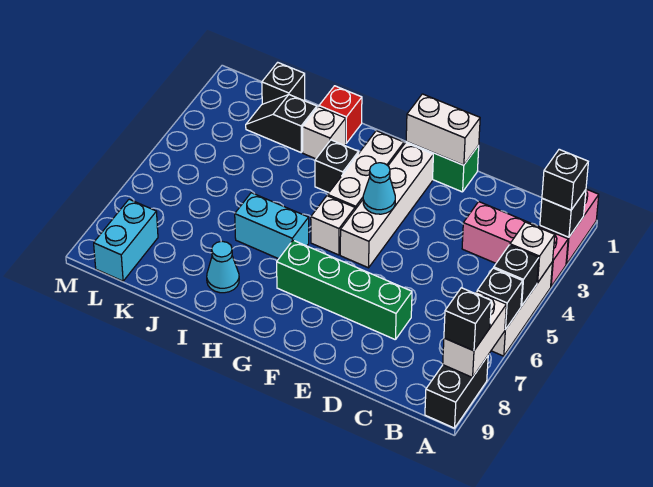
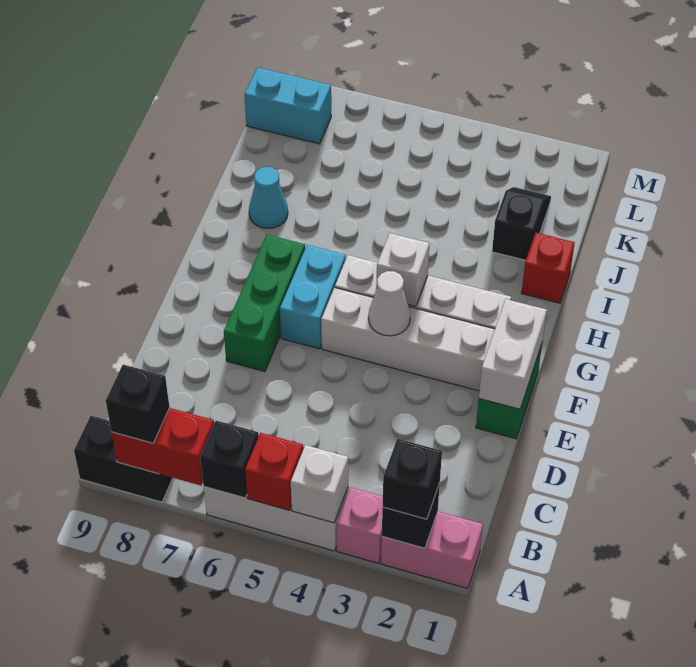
pink 1x3 brick [462,202,568,286] -> pink 1x1 brick [337,487,383,563]
black 1x1 brick [494,245,539,306] -> red 1x1 brick [245,433,303,510]
white 1x2 brick [443,292,506,377] -> red 1x2 brick [111,408,214,485]
green 1x4 brick [277,240,412,340] -> green 1x3 brick [224,235,305,372]
cyan 1x1 cone [363,163,395,214] -> white 1x1 cone [368,271,410,336]
black 1x1 brick [315,140,359,193] -> none
cyan 1x2 brick [235,193,309,259] -> cyan 1x2 brick moved to [280,245,346,349]
white 1x1 brick [303,107,346,159] -> white 1x1 brick moved to [376,233,430,306]
black 1x1 brick [262,62,305,104] -> none

